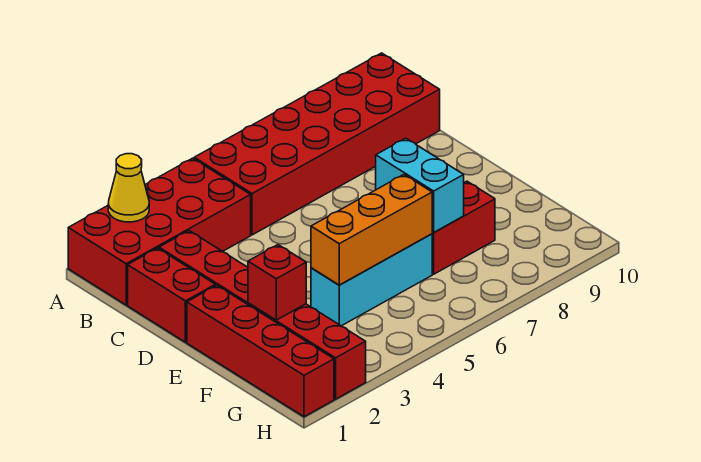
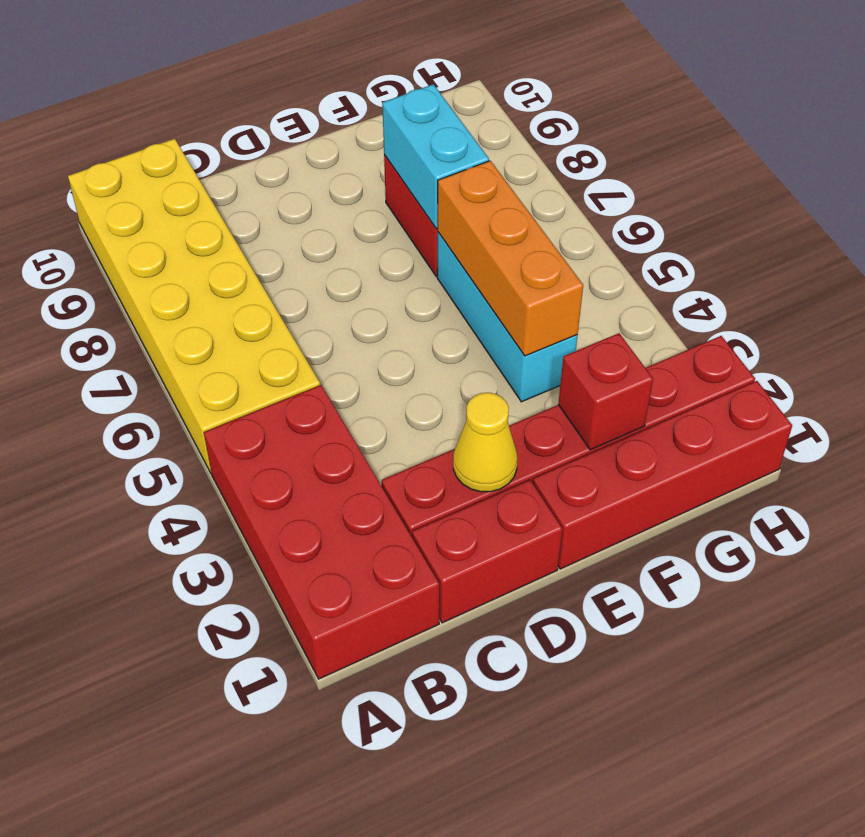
yellow 1x1 cone [108,154,149,222] -> yellow 1x1 cone moved to [453,393,517,492]
red 2x6 brick [194,53,440,235] -> yellow 2x6 brick [68,139,320,474]
cyan 1x2 brick [376,138,464,233] -> cyan 1x2 brick turned to [382,84,489,229]

